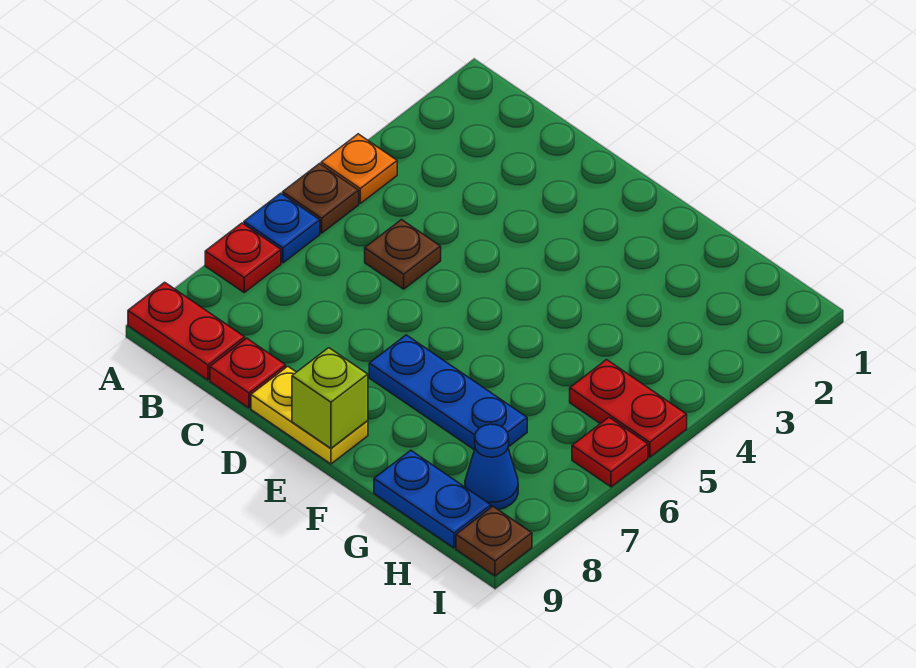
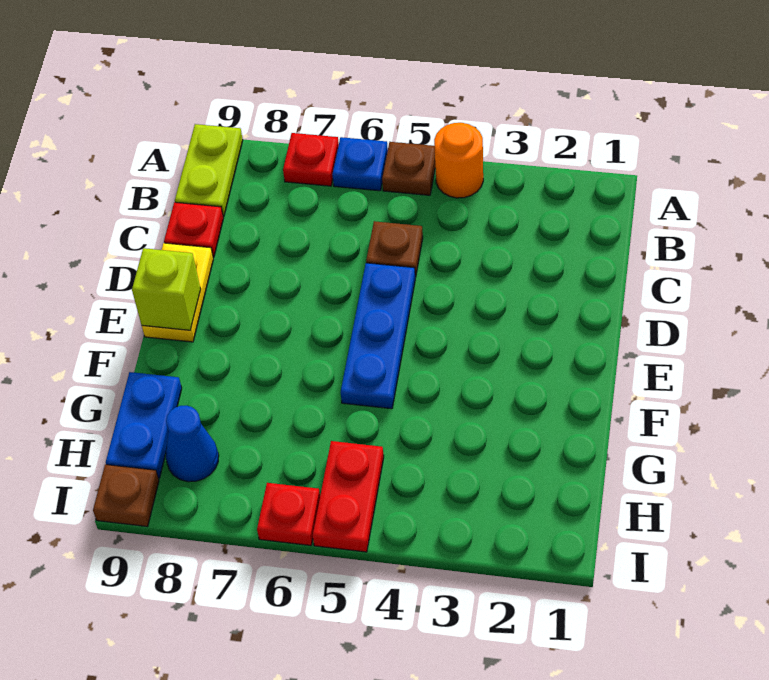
orange 1x1 plate [321,134,397,203] -> orange 1x1 round brick [434,123,483,198]
red 1x2 plate [128,282,245,380] -> lime 1x2 plate [175,124,243,217]
blue 1x3 plate [369,335,527,450] -> blue 1x3 plate moved to [341,263,415,409]

